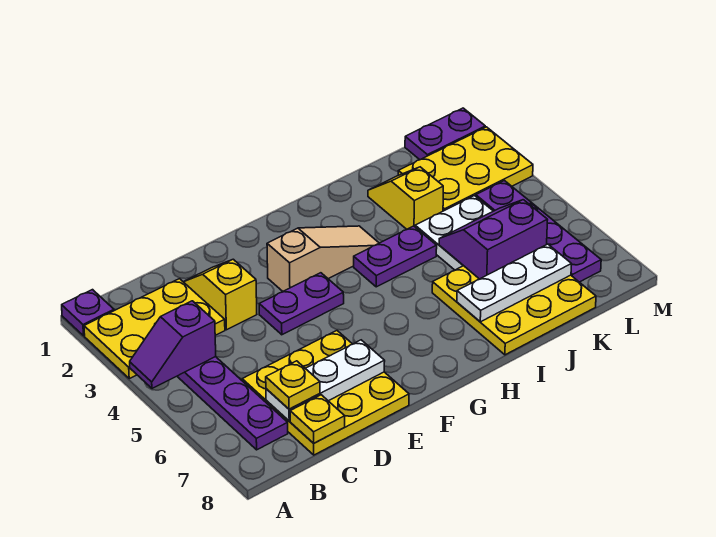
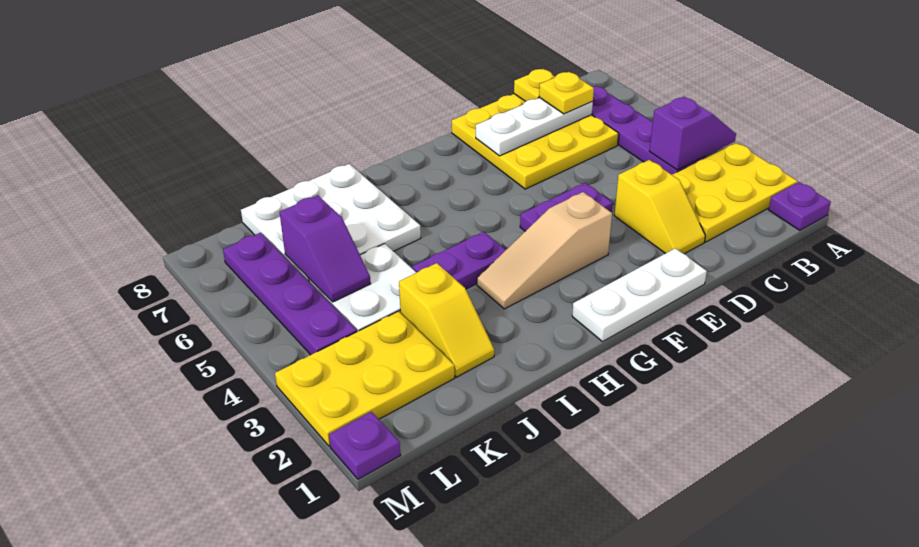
yellow 3x3 plate [432,266,596,355] -> white 3x3 plate [241,164,421,281]
white 1x3 plate [457,244,572,322] -> white 1x3 plate moved to [572,248,707,342]
purple 2x2 slope [439,200,548,279] -> purple 1x2 slope [279,195,371,302]
purple 1x2 plate [405,108,485,160] -> purple 1x1 plate [329,412,401,479]

